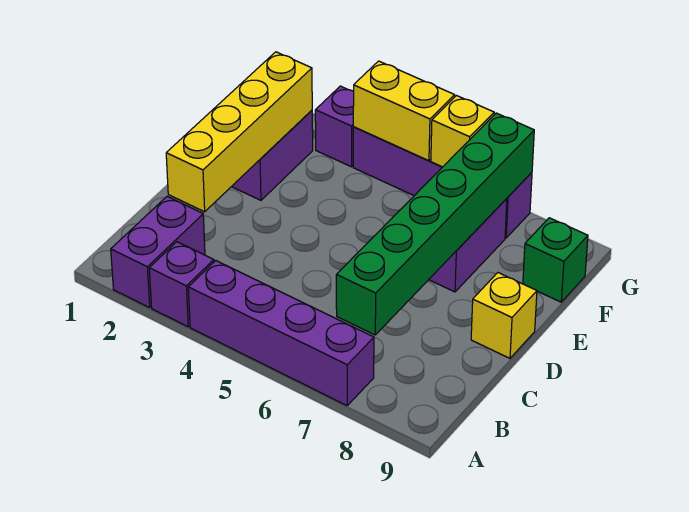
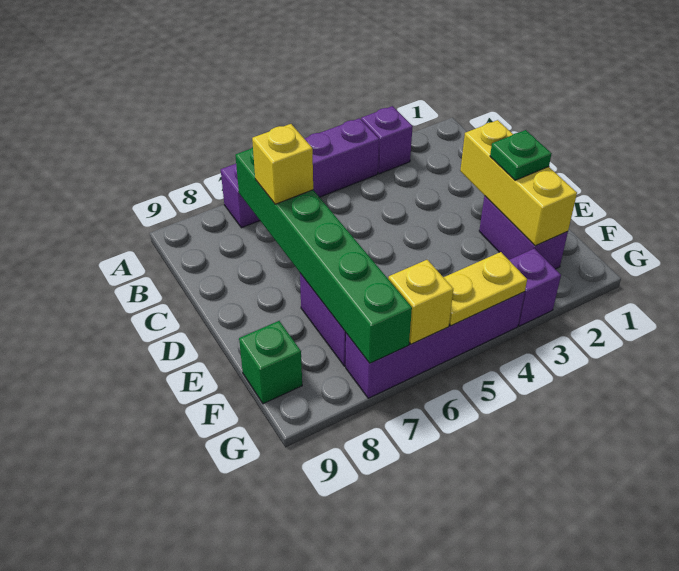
purple 1x2 brick [111,197,205,308] -> none
yellow 1x4 brick [166,52,312,212] -> yellow 1x3 brick [460,120,577,246]
yellow 1x1 brick [471,273,537,358] -> yellow 1x1 brick moved to [252,124,313,204]
none -> green 1x1 plate [490,130,552,180]
yellow 1x2 brick [353,61,455,161] -> yellow 1x2 plate [444,252,527,326]

